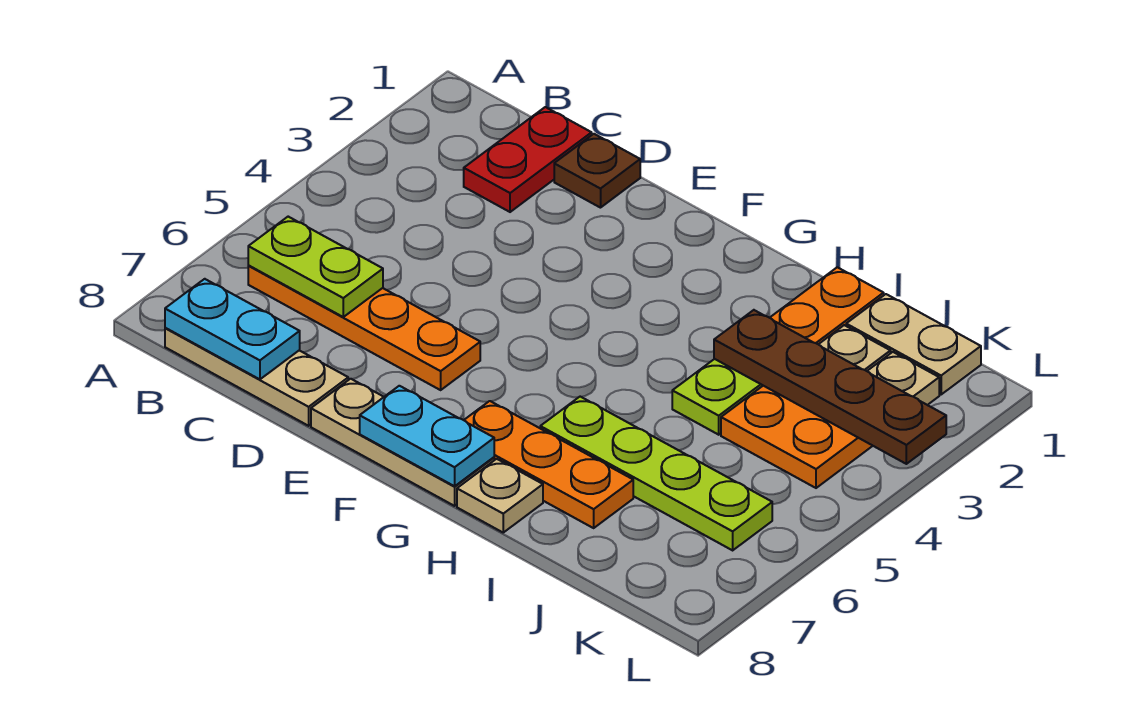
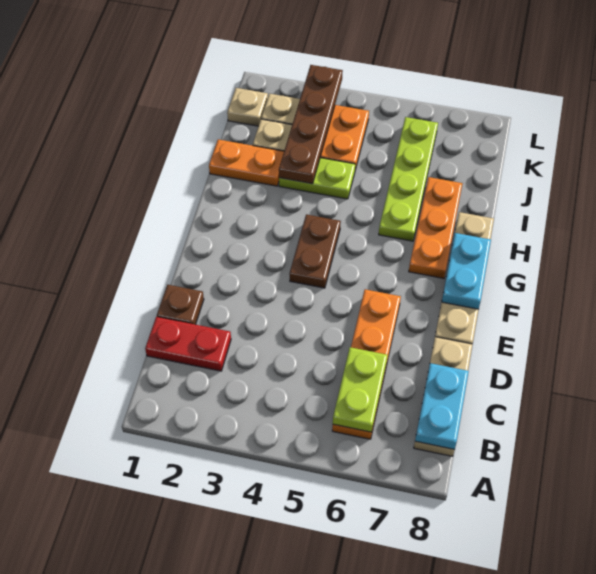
none -> brown 1x2 plate [289,214,341,288]
tan 1x2 plate [846,294,981,394] -> tan 1x1 plate [227,88,268,126]

